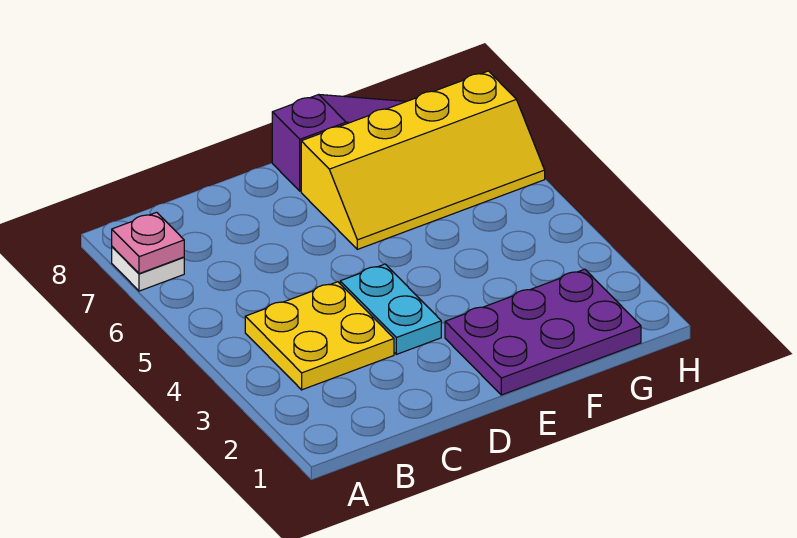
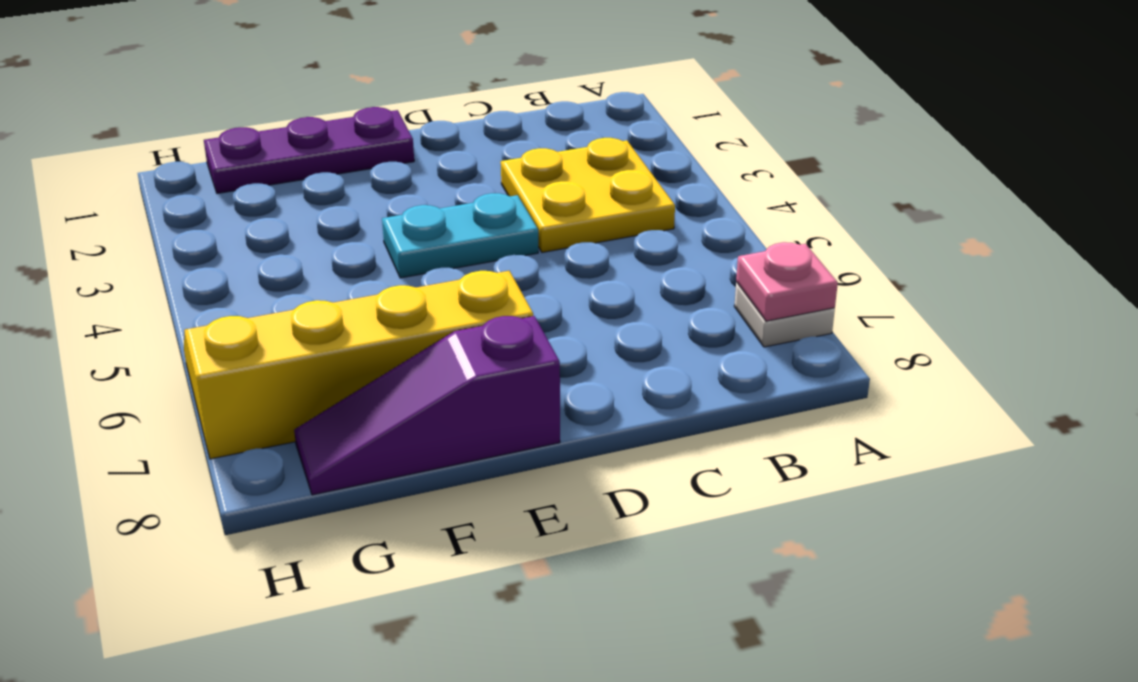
cyan 1x2 plate [340,264,441,354] -> cyan 1x2 plate turned to [382,193,538,278]
purple 2x3 plate [445,269,641,395] -> purple 1x3 plate [204,107,414,193]

